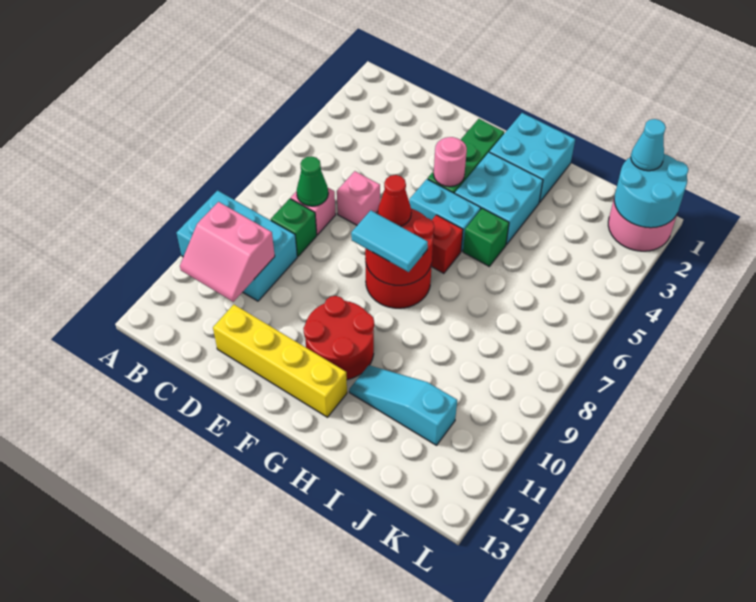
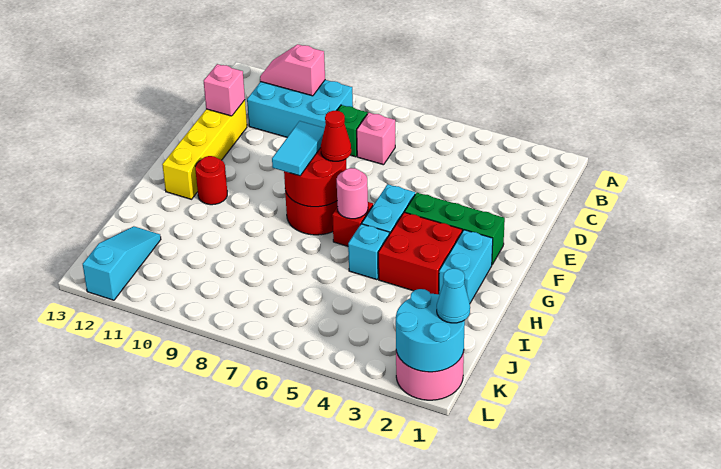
cyan 2x3 brick [177,191,297,301] -> cyan 2x3 brick turned to [247,80,353,137]
pink 2x2 slope [180,202,275,302] -> pink 1x2 slope [260,44,325,96]
green 1x1 cone [297,156,328,206] -> none
pink 1x1 brick [337,171,380,225] -> pink 1x1 brick moved to [204,64,245,116]
pink 1x1 round brick [434,137,467,187] -> pink 1x1 round brick moved to [337,168,368,219]
red 2x2 round brick [303,296,374,379] -> red 1x1 round brick [195,156,227,205]
cyan 2x2 brick [490,113,575,203] -> cyan 1x2 brick [439,230,493,303]
cyan 2x2 brick [455,152,543,245] -> red 2x2 brick [378,212,462,294]
green 1x1 brick [463,208,509,266] -> cyan 1x1 brick [348,224,389,280]
cyan 1x3 slope [349,365,457,445] -> cyan 1x3 slope moved to [83,226,161,300]

